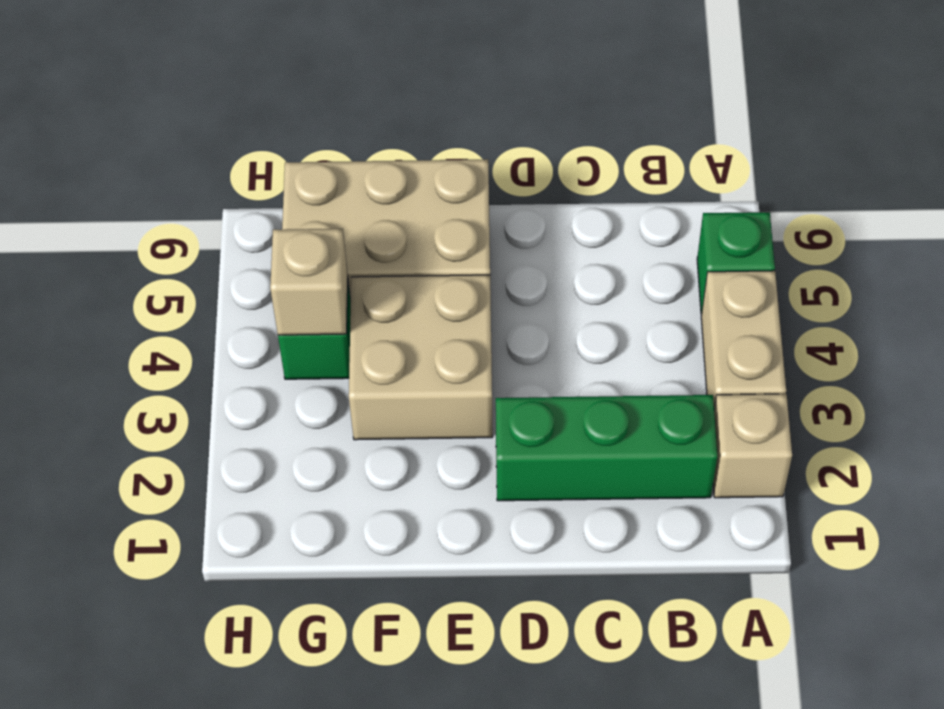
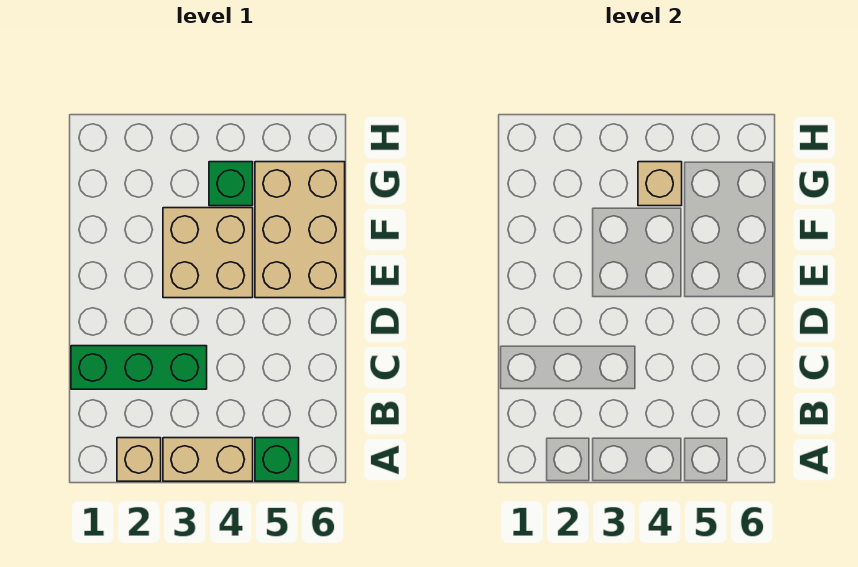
green 1x3 brick [496,395,717,501] -> green 1x3 brick turned to [71,346,207,389]

